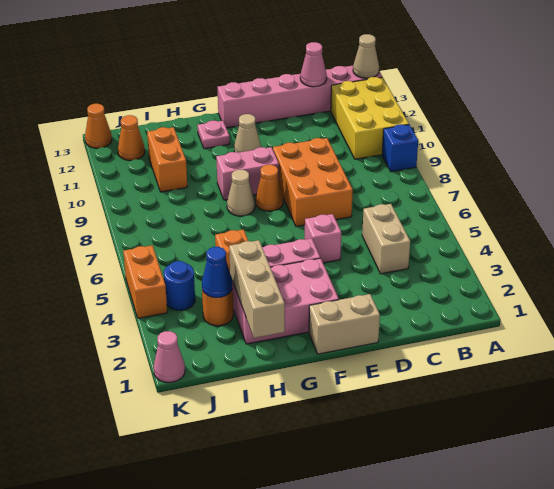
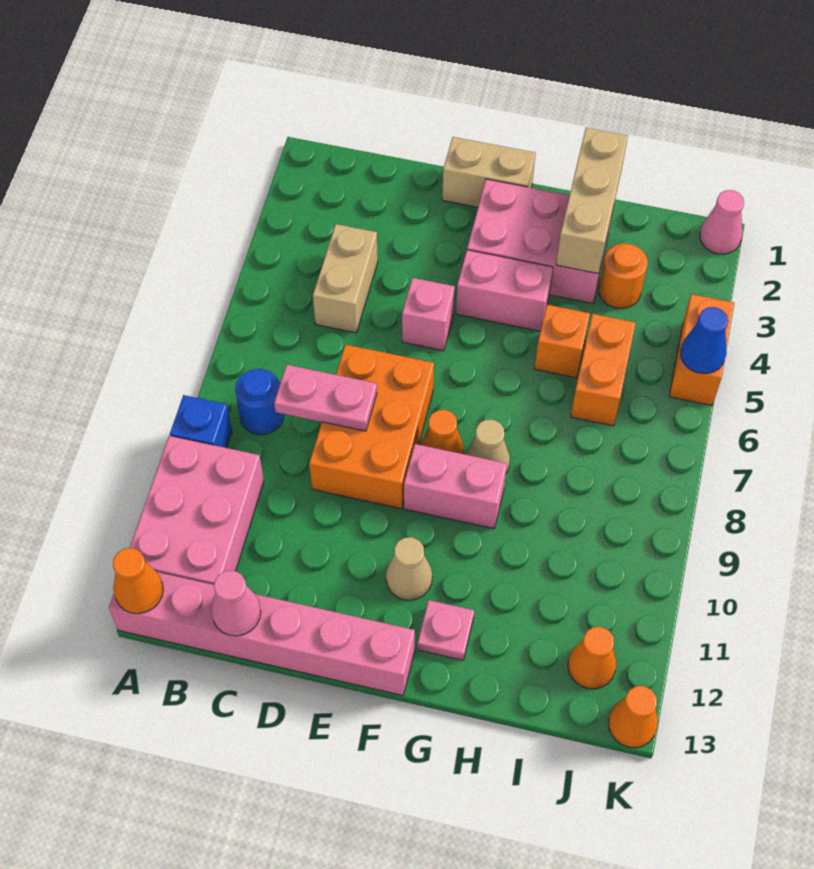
yellow 2x3 brick [331,77,409,159] -> pink 2x3 brick [130,436,264,585]
tan 1x1 cone [353,34,379,78] -> orange 1x1 cone [113,548,163,613]
none -> pink 1x2 plate [274,365,377,431]
blue 1x1 cone [202,247,233,298] -> blue 1x1 cone moved to [681,307,728,374]
orange 1x2 brick [147,127,187,192] -> orange 1x2 brick moved to [571,314,636,426]
blue 1x1 round brick [164,261,195,310] -> blue 1x1 round brick moved to [235,369,284,435]

